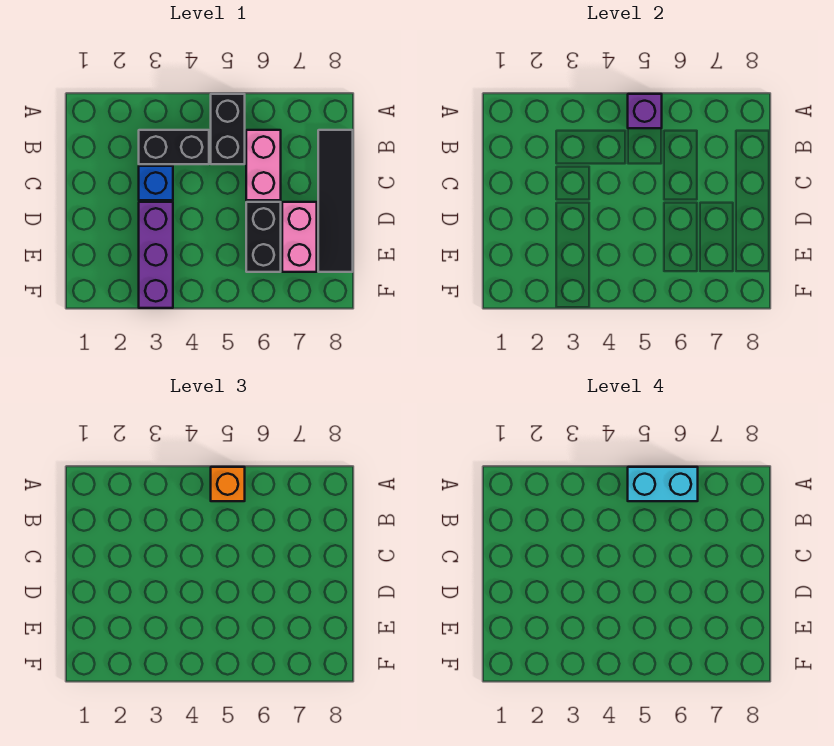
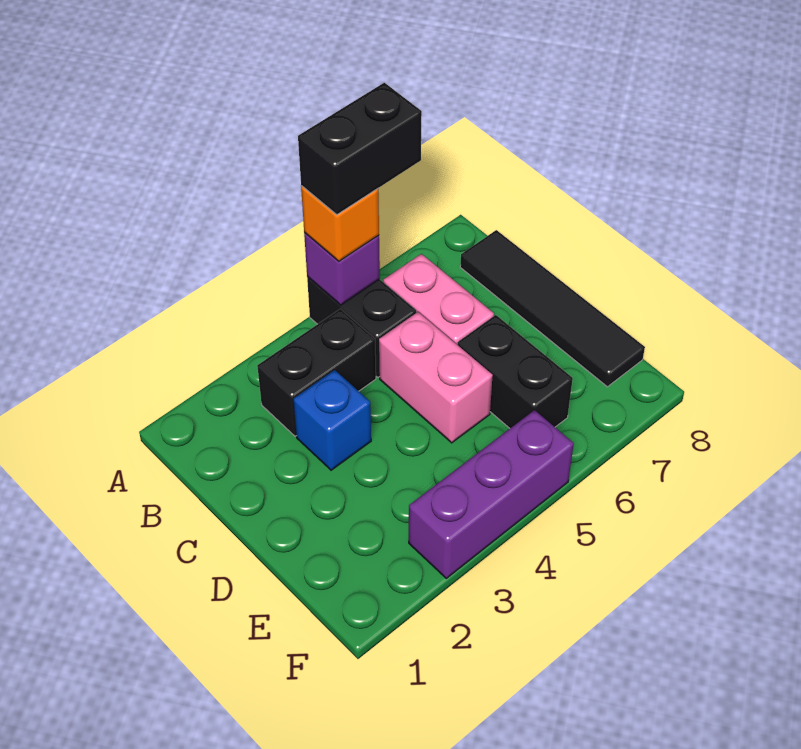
cyan 1x2 brick [628,467,698,501] -> black 1x2 brick [298,83,422,215]
purple 1x3 brick [139,202,173,308] -> purple 1x3 brick turned to [409,410,574,578]
pink 1x2 brick [282,202,317,272] -> pink 1x2 brick moved to [379,312,493,443]

